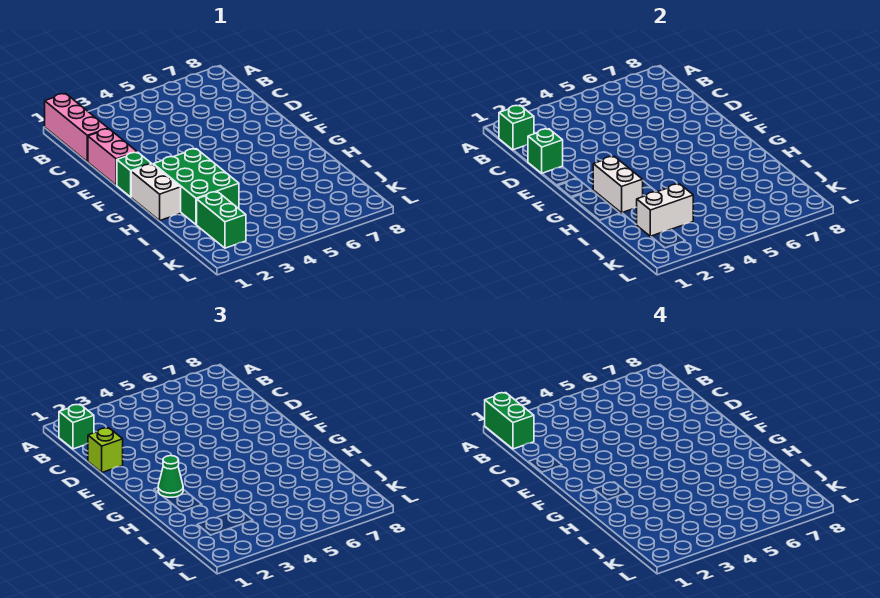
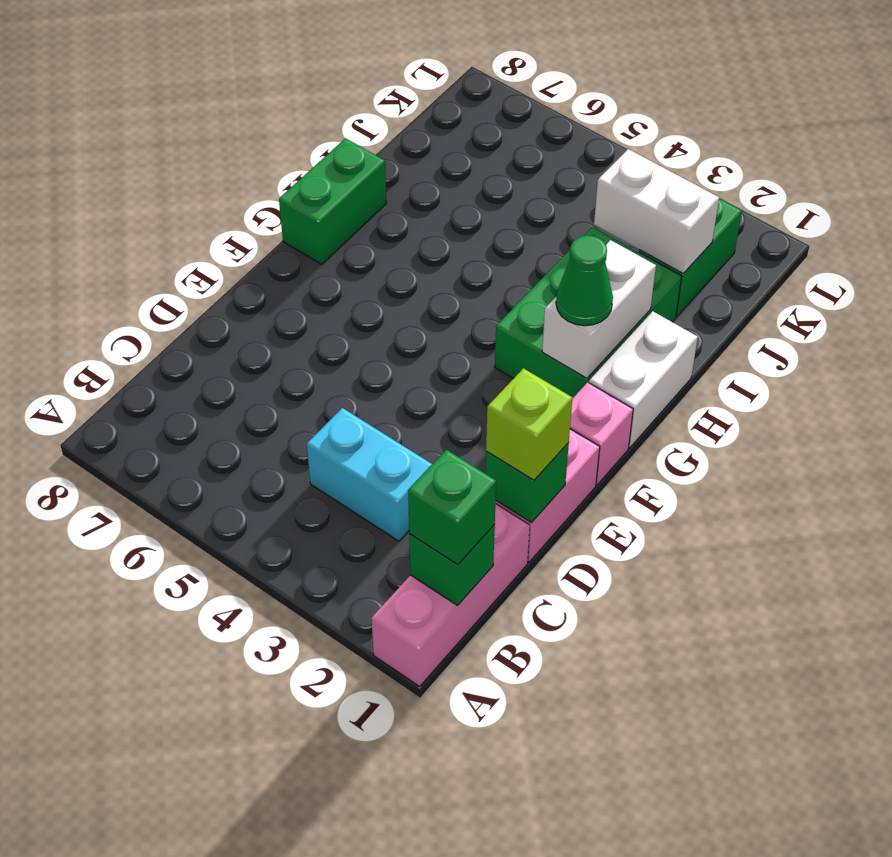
green 1x2 brick [485,393,534,449] -> green 1x2 brick moved to [279,138,386,264]
none -> cyan 1x2 brick [307,408,432,541]
green 1x1 brick [117,152,151,197] -> pink 1x1 brick [570,382,633,485]

